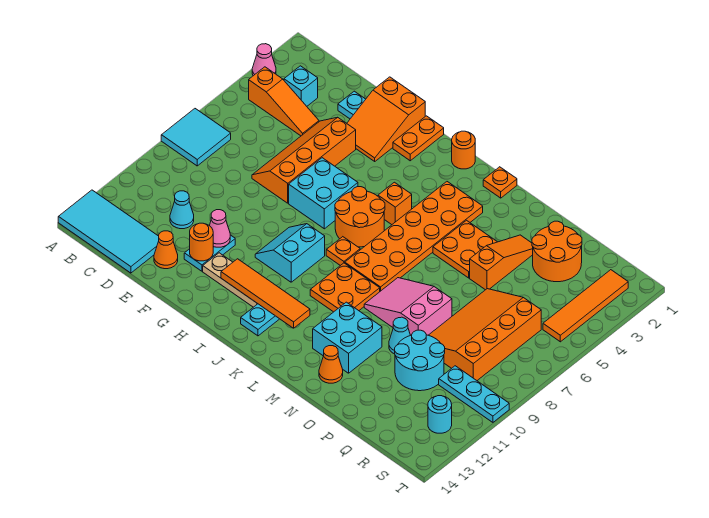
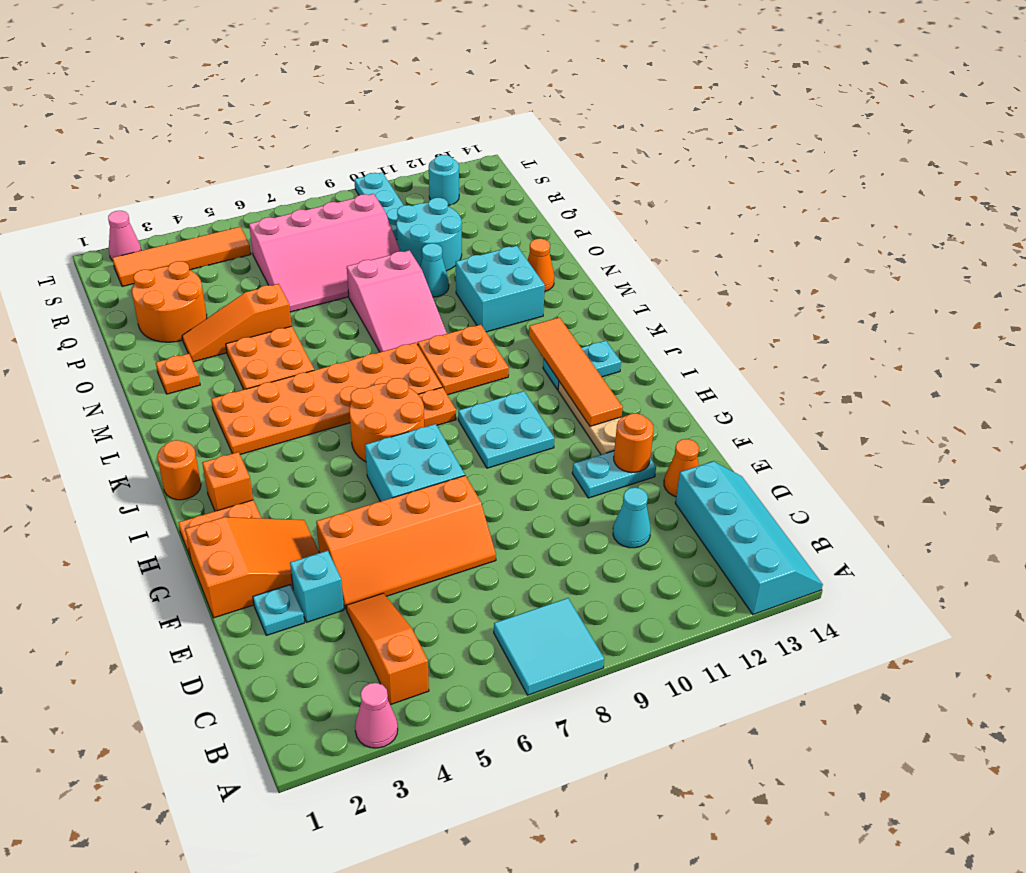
cyan 2x4 tile [58,190,159,273] -> cyan 2x4 slope [675,461,823,614]
cyan 1x1 brick [284,66,318,106] -> cyan 1x1 brick moved to [290,551,344,622]
pink 1x1 cone [209,210,230,247] -> pink 1x1 cone moved to [108,211,141,260]
cyan 2x2 slope [255,224,325,282] -> cyan 2x2 plate [458,391,554,468]
orange 1x1 brick [378,182,412,225] -> orange 1x1 brick moved to [202,452,253,511]
orange 1x1 plate [483,167,517,198] -> orange 1x1 plate moved to [156,354,200,394]
orange 3x4 slope [429,289,541,380] -> pink 3x4 slope [249,194,401,312]

